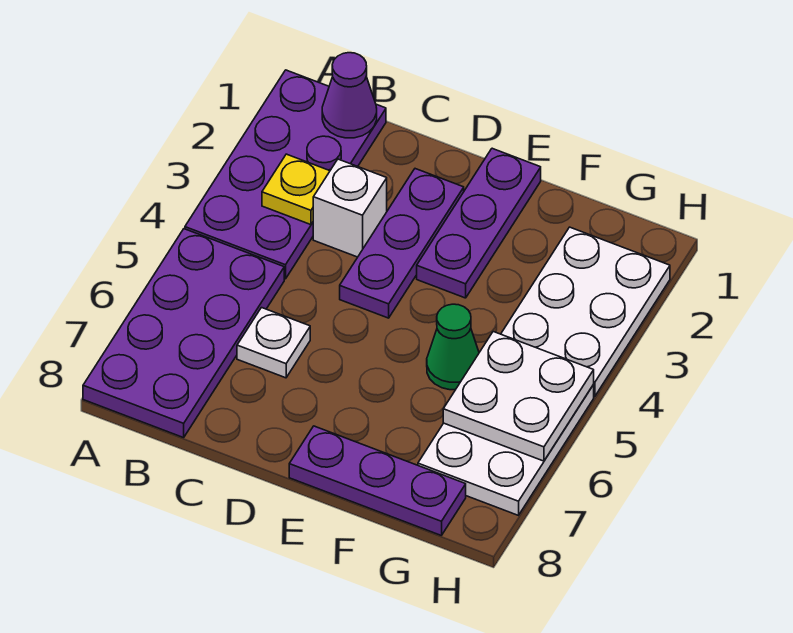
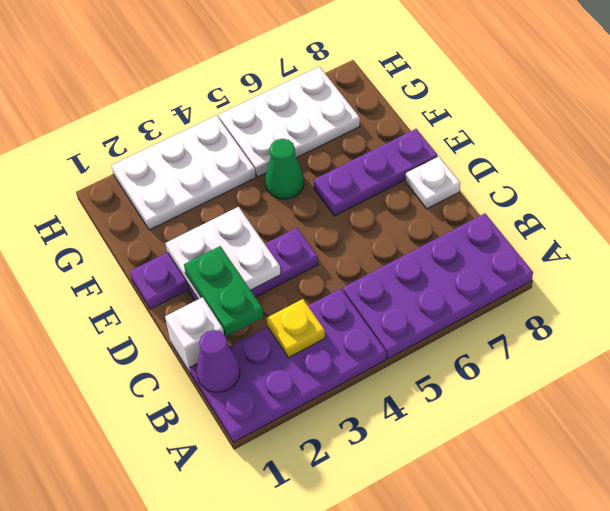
none -> green 1x2 plate [184,246,263,336]
white 1x1 brick [313,159,387,257] -> white 1x1 brick moved to [165,297,224,374]
white 1x1 plate [237,308,310,378] -> white 1x1 plate moved to [405,156,460,209]
purple 1x3 plate [289,426,466,536] -> purple 1x3 plate turned to [314,129,437,216]
white 2x2 plate [443,332,594,461] -> white 2x2 plate moved to [166,207,281,299]

